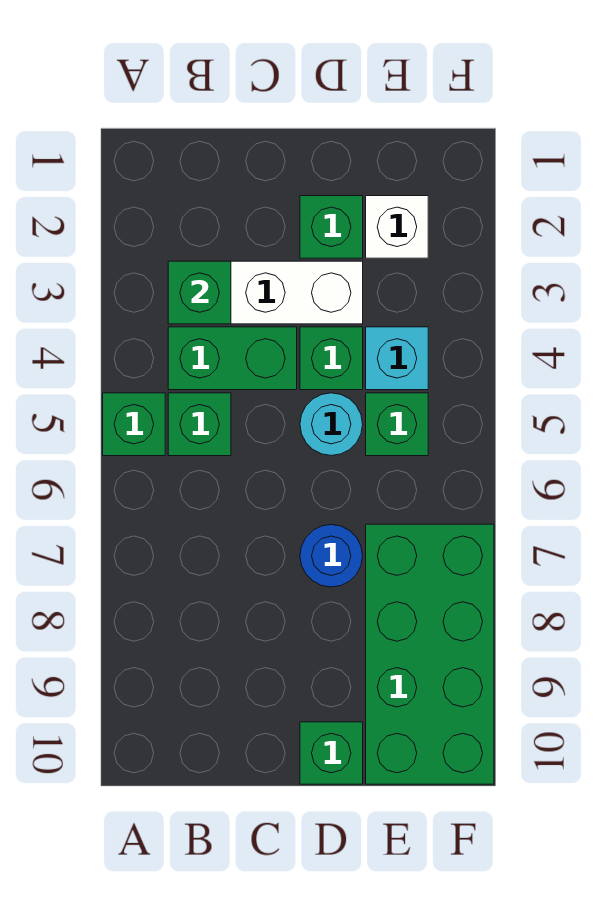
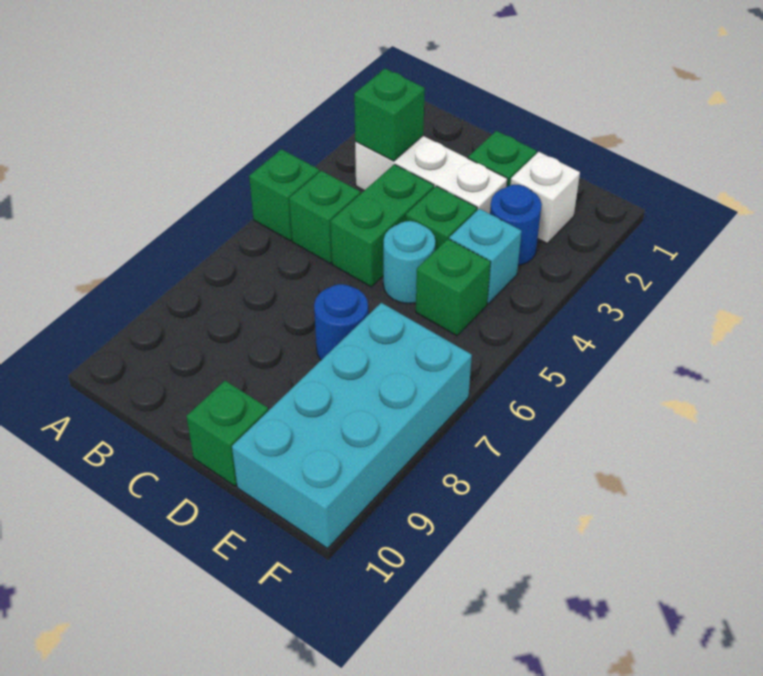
green 1x2 brick [168,327,297,390] -> green 1x2 brick turned to [331,164,434,287]
none -> blue 1x1 round brick [490,185,542,265]
green 2x4 brick [366,524,494,784] -> cyan 2x4 brick [232,303,472,548]

